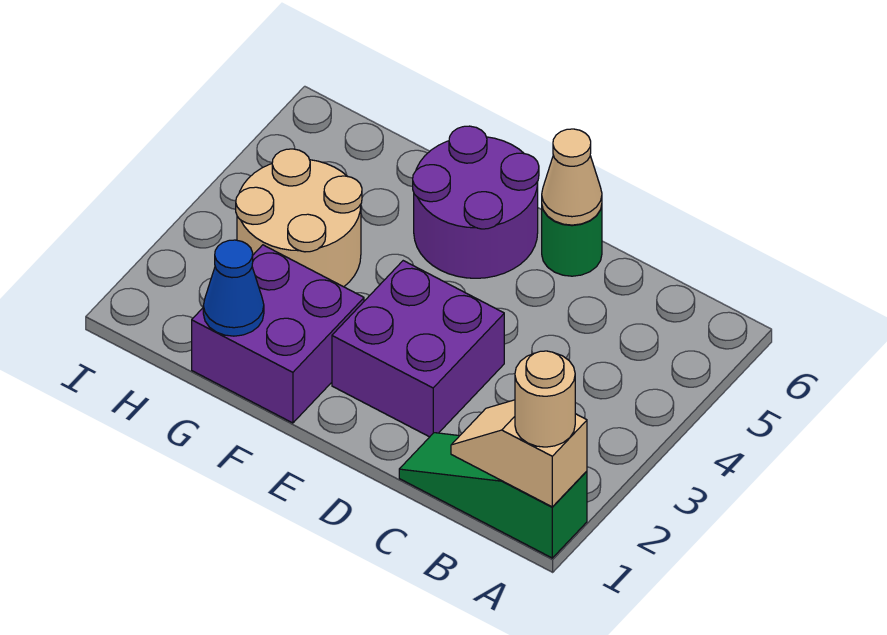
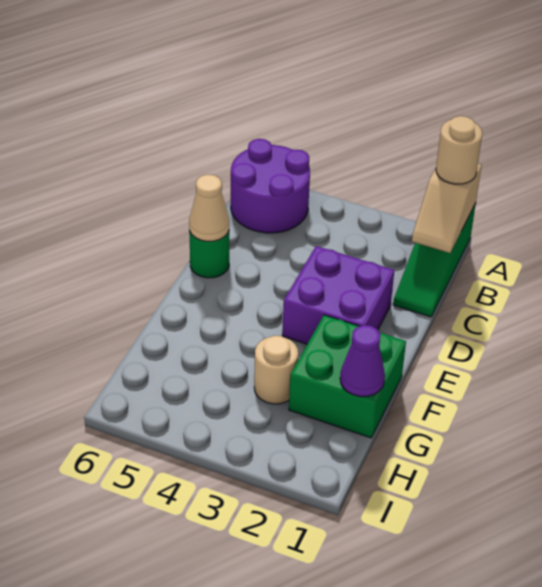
purple 2x2 round brick [413,126,539,278] -> purple 2x2 round brick moved to [231,139,310,233]
purple 2x2 brick [192,245,364,423] -> green 2x2 brick [289,315,406,438]
blue 1x1 cone [203,240,264,336] -> purple 1x1 cone [340,325,385,397]
tan 2x2 round brick [236,149,362,287] -> tan 1x1 round brick [254,336,298,404]

